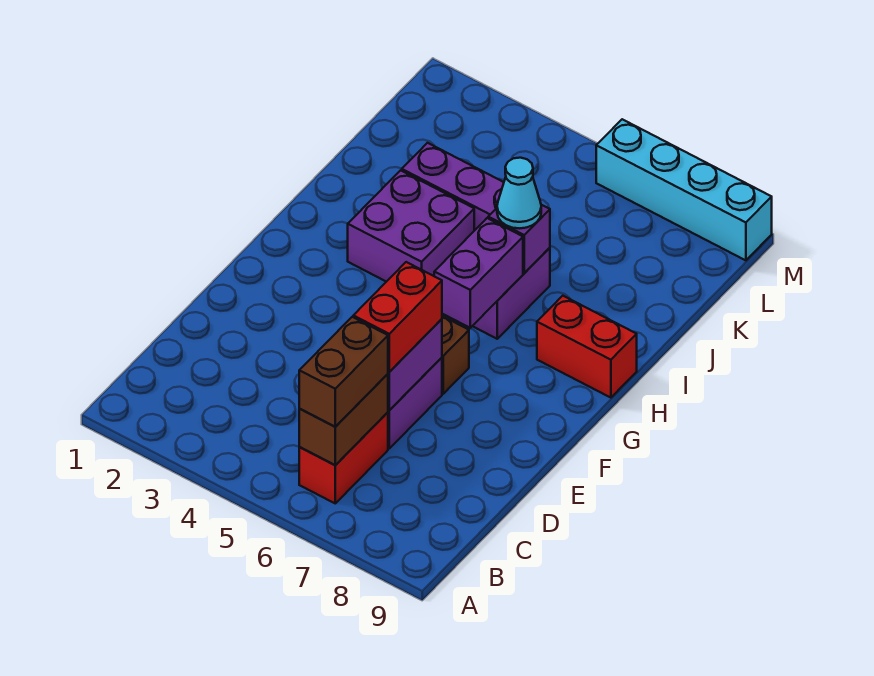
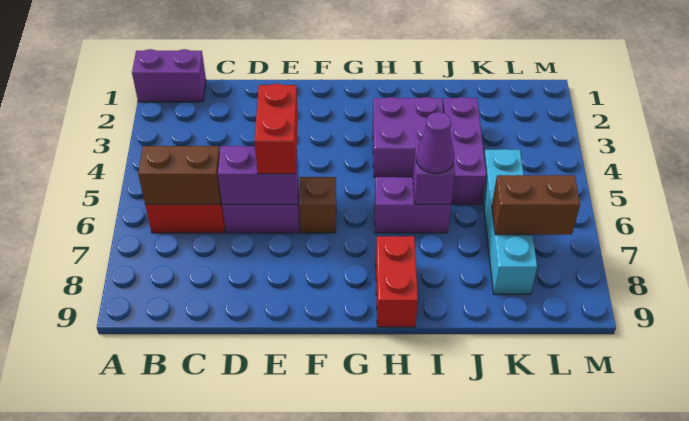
brown 1x2 brick [299,317,388,427] -> brown 1x2 brick moved to [492,175,580,235]
red 1x2 brick [353,262,442,372] -> red 1x2 brick turned to [254,84,298,174]
purple 1x2 brick [434,218,523,328] -> purple 1x2 brick moved to [132,49,206,102]
cyan 1x1 cone [497,158,541,228] -> purple 1x1 cone [416,112,454,174]
cyan 1x4 brick [596,119,772,260] -> cyan 1x4 brick moved to [483,149,537,294]

